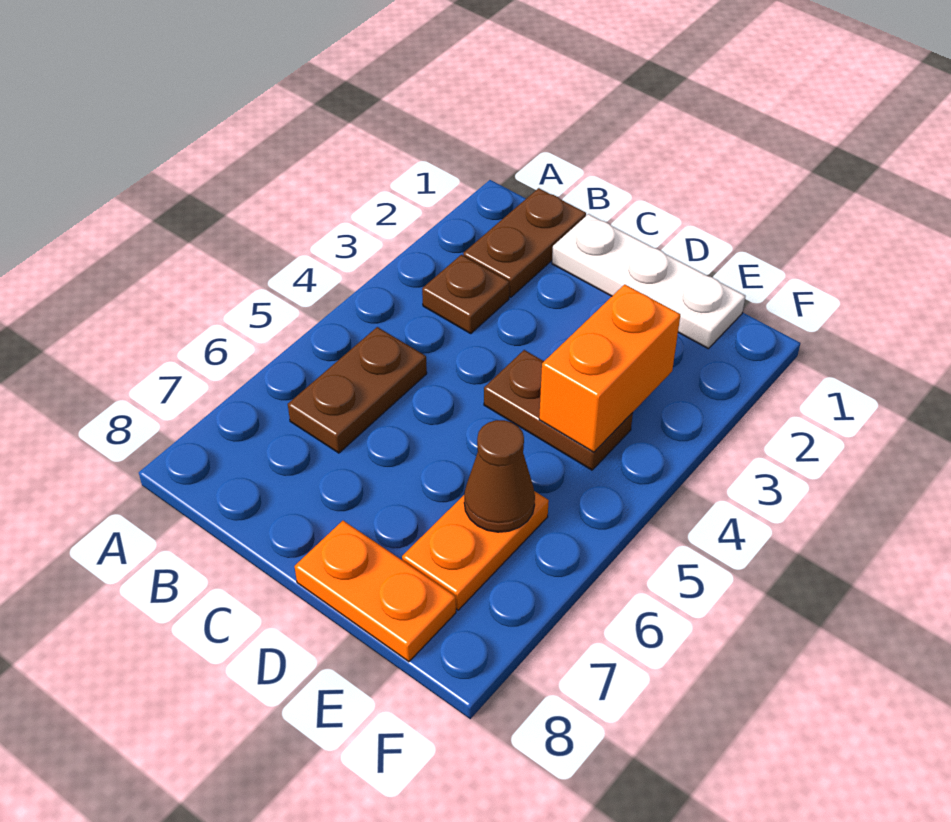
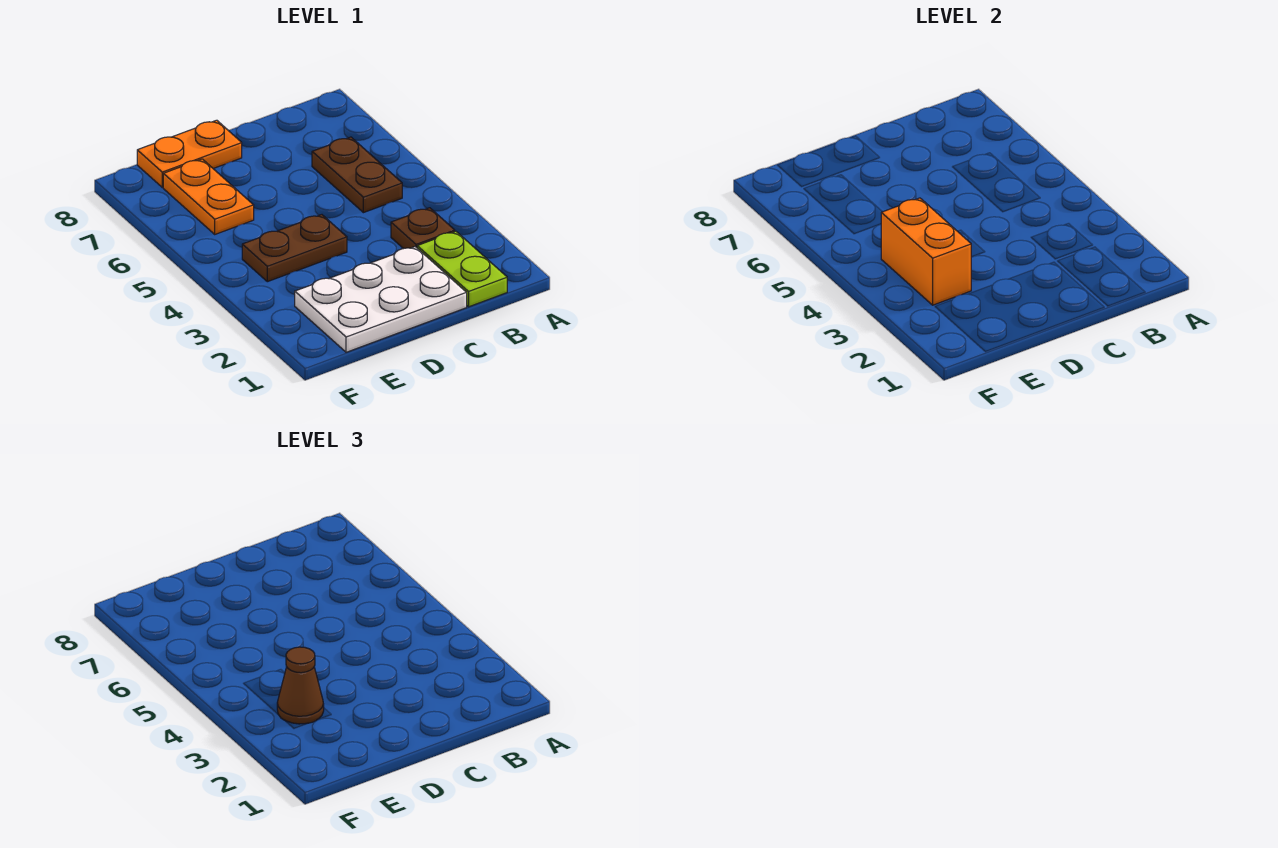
brown 1x2 plate [463,188,586,297] -> lime 1x2 plate [417,231,507,307]
white 1x3 plate [552,214,745,349] -> white 2x3 plate [295,247,467,352]
brown 1x1 cone [464,420,535,532] -> brown 1x1 cone moved to [277,647,324,724]

